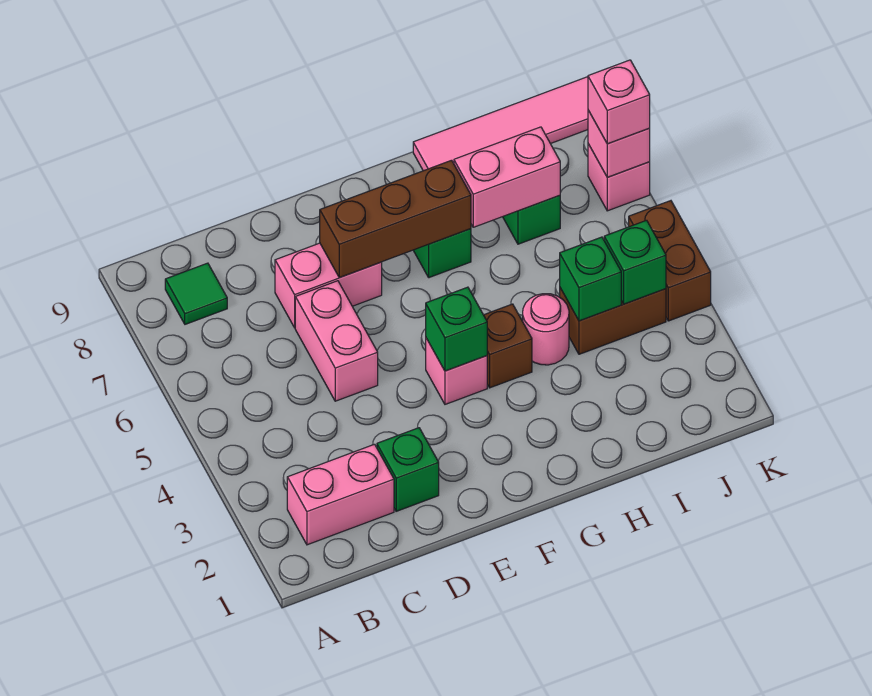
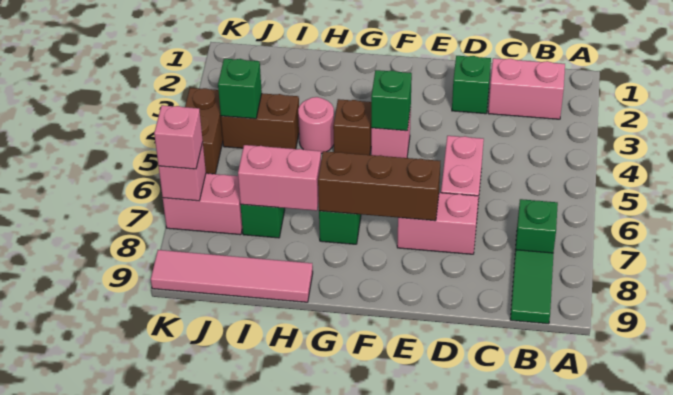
green 1x1 tile [165,263,227,324] -> green 1x2 tile [510,250,554,324]
green 1x1 brick [560,237,621,321] -> green 1x1 brick moved to [515,199,558,253]
pink 1x1 brick [588,144,650,211] -> pink 1x2 brick [163,173,242,235]

